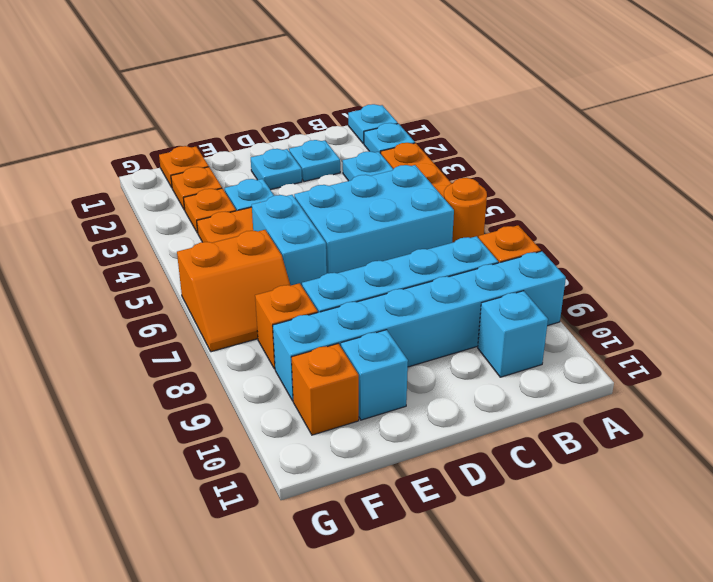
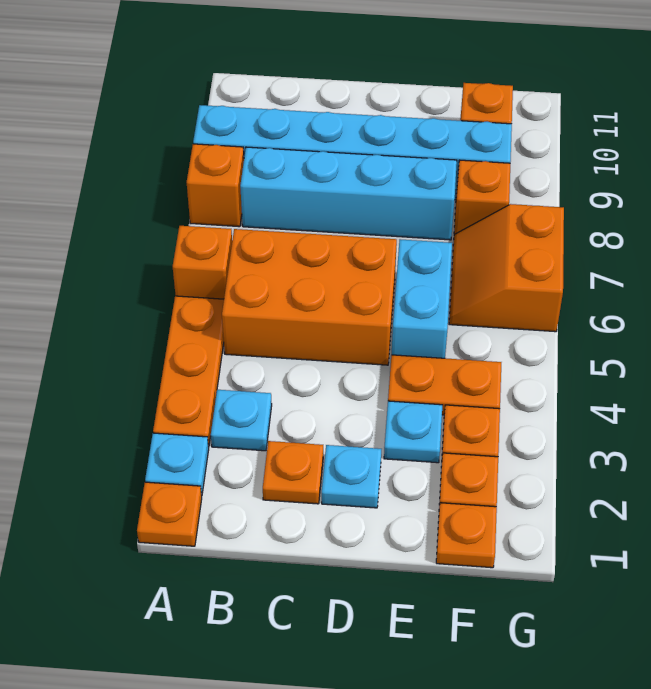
cyan 1x1 plate [348,104,398,144] -> orange 1x1 plate [137,482,202,546]
orange 1x1 round brick [444,178,487,243] -> orange 1x1 brick [173,226,232,299]
cyan 2x3 brick [294,165,454,273] -> orange 2x3 brick [222,229,397,365]
cyan 1x1 brick [478,291,548,377] -> none
cyan 1x1 plate [289,140,340,182] -> orange 1x1 plate [263,441,323,504]
cyan 1x1 brick [341,330,408,420] -> none
orange 2x2 slope [177,230,291,352] -> orange 2x2 slope turned to [449,204,564,332]

